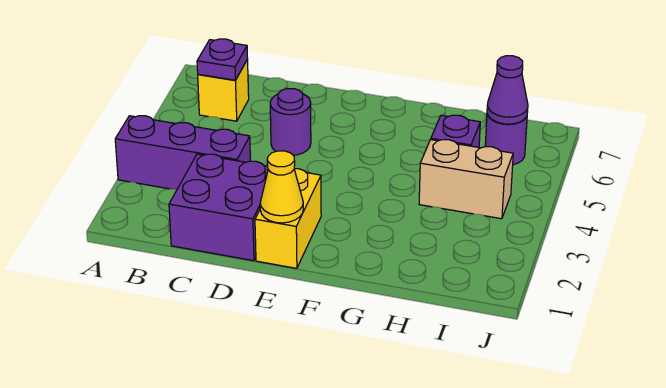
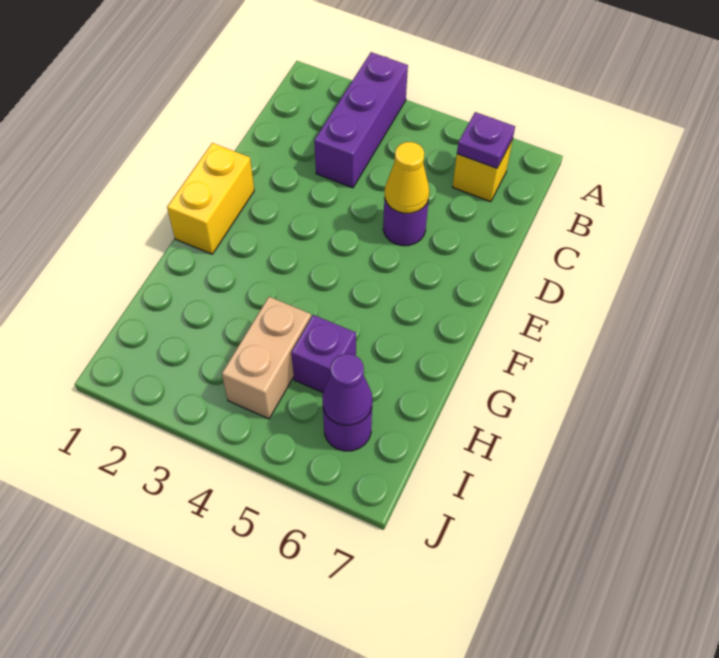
purple 2x2 brick [169,154,268,261] -> none
yellow 1x2 brick [255,169,321,268] -> yellow 1x2 brick turned to [167,143,254,254]
yellow 1x1 cone [260,151,303,223] -> yellow 1x1 cone moved to [385,142,429,213]

